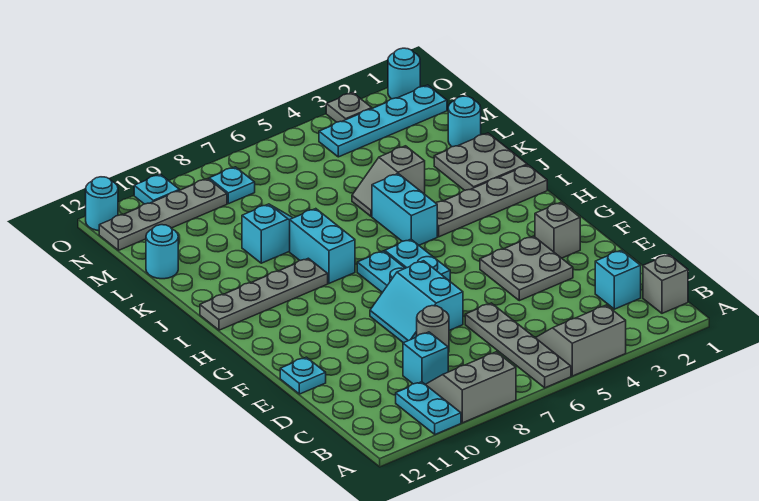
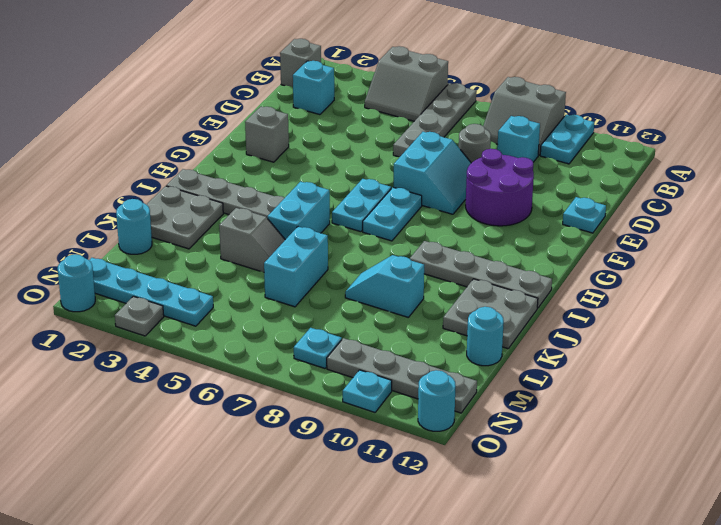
grey 2x2 plate [480,236,573,301] -> grey 2x2 plate moved to [443,279,538,349]
none -> purple 2x2 round brick [466,149,534,226]
cyan 1x2 brick [290,209,355,283] -> cyan 1x2 brick moved to [264,227,328,307]

